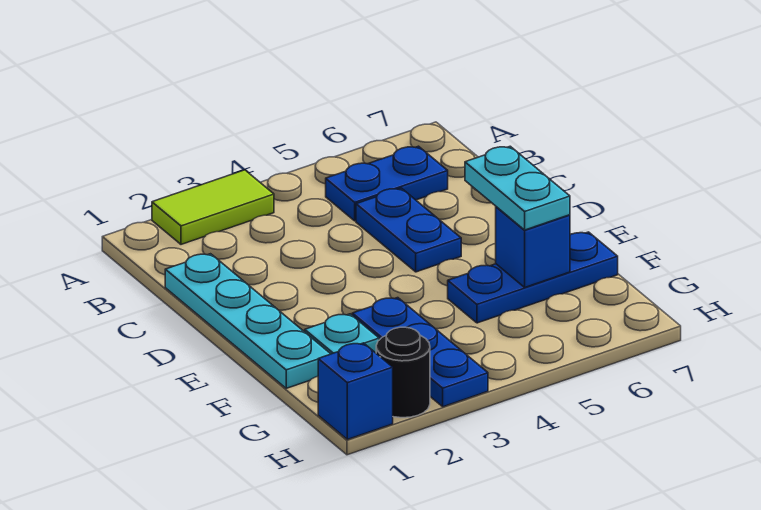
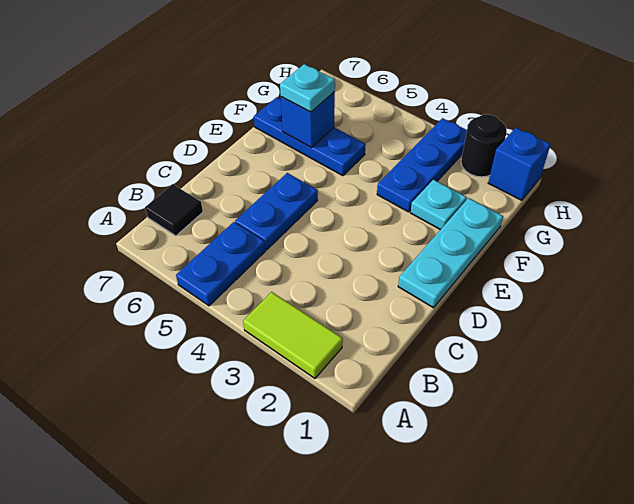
blue 1x2 plate [326,146,448,221] -> blue 1x2 plate turned to [176,222,265,306]
none -> black 1x1 tile [145,184,203,236]
cyan 1x4 plate [165,254,330,388] -> cyan 1x3 plate [398,198,503,308]
cyan 1x2 plate [465,146,570,230] -> cyan 1x1 plate [280,64,335,112]

